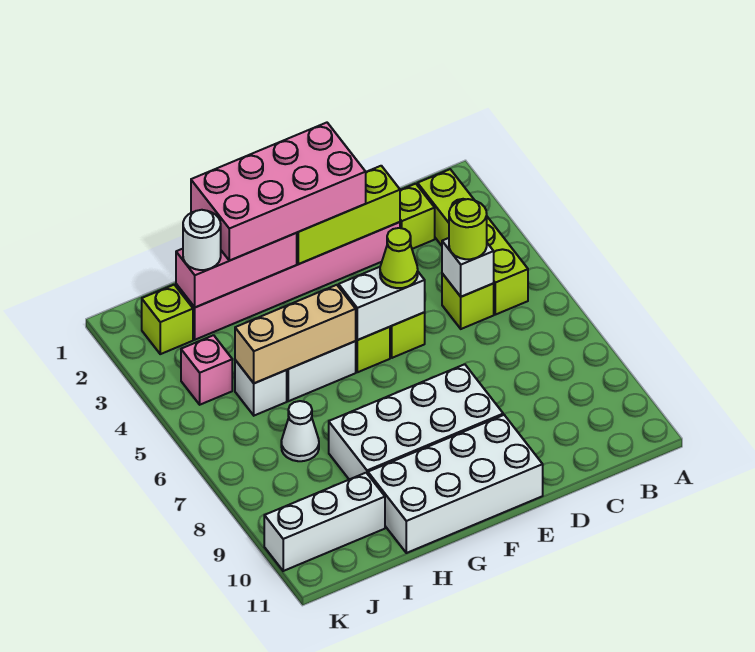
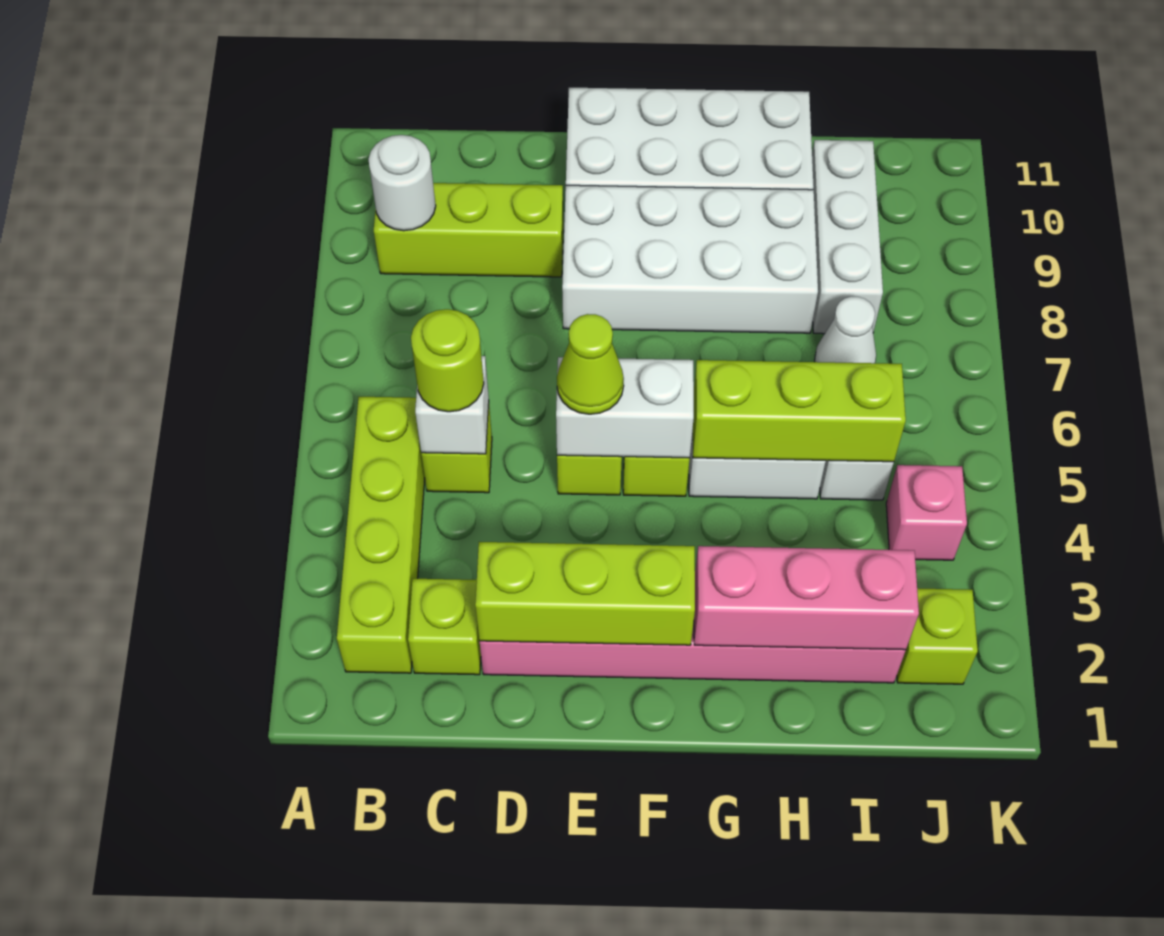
none -> lime 1x3 brick [374,183,563,277]
pink 2x4 brick [191,123,366,261] -> none
tan 1x3 brick [235,285,356,383] -> lime 1x3 brick [693,360,906,462]
white 1x1 round brick [183,210,221,270] -> white 1x1 round brick moved to [369,135,436,231]
white 1x3 brick [264,473,385,571] -> white 1x3 brick turned to [812,140,883,334]

